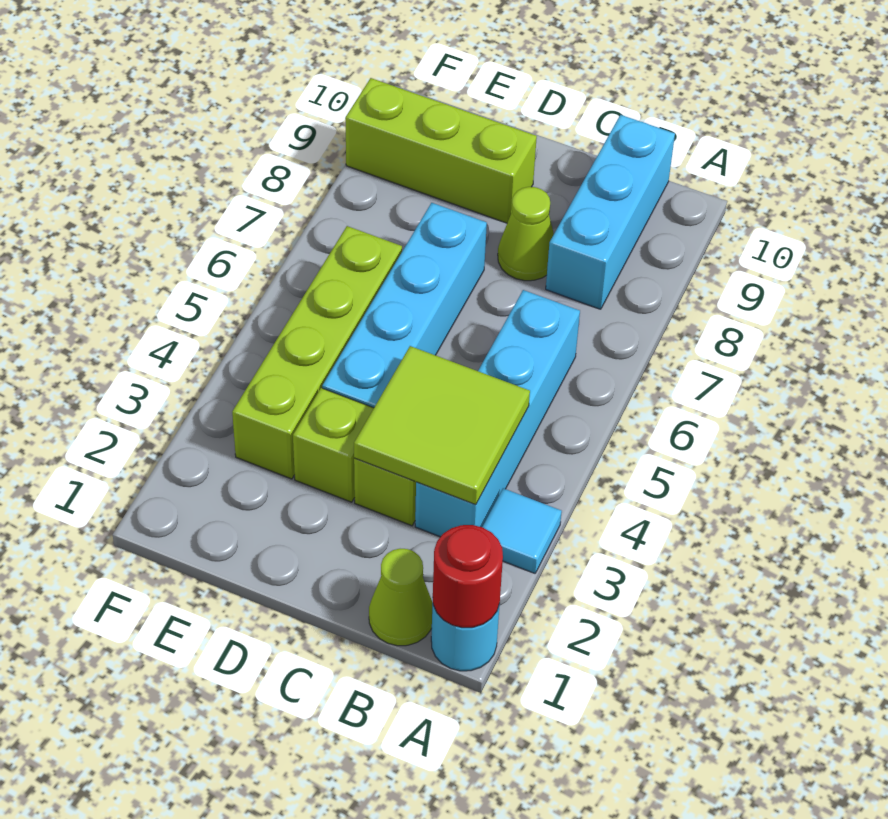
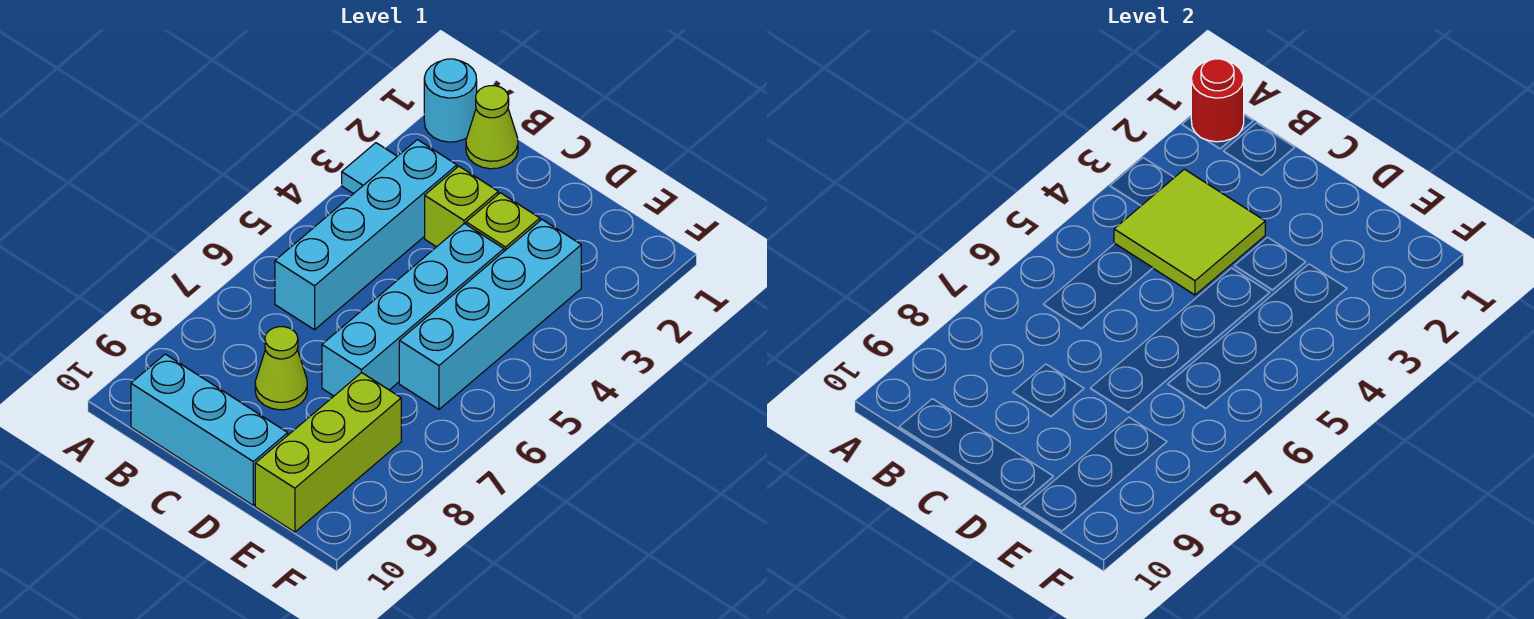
cyan 1x3 brick [546,115,675,309] -> cyan 1x3 brick turned to [131,354,288,505]
lime 1x3 brick [345,78,537,223] -> lime 1x3 brick turned to [255,373,401,532]
lime 1x4 brick [232,226,402,479] -> cyan 1x4 brick [399,220,581,409]

